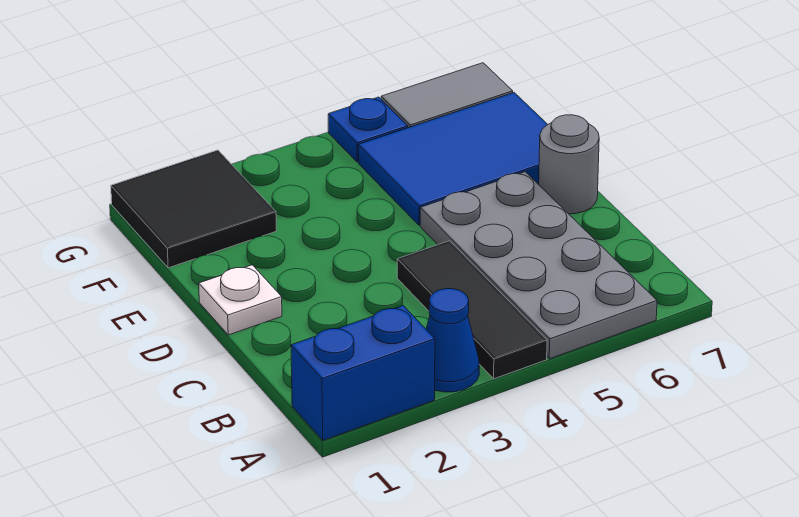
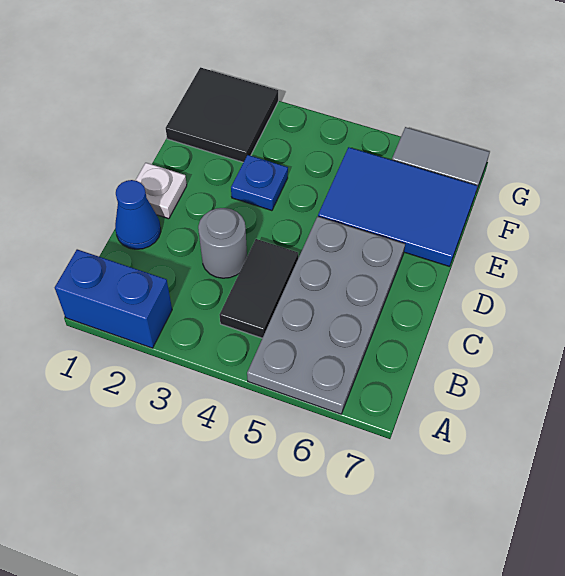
blue 1x1 cone [426,289,479,392] -> blue 1x1 cone moved to [115,180,161,249]
black 1x3 tile [397,241,547,379] -> black 1x2 tile [220,239,298,338]
grey 1x1 round brick [538,115,599,214] -> grey 1x1 round brick moved to [198,208,247,278]
blue 1x1 plate [328,97,408,162] -> blue 1x1 plate moved to [231,155,288,211]

